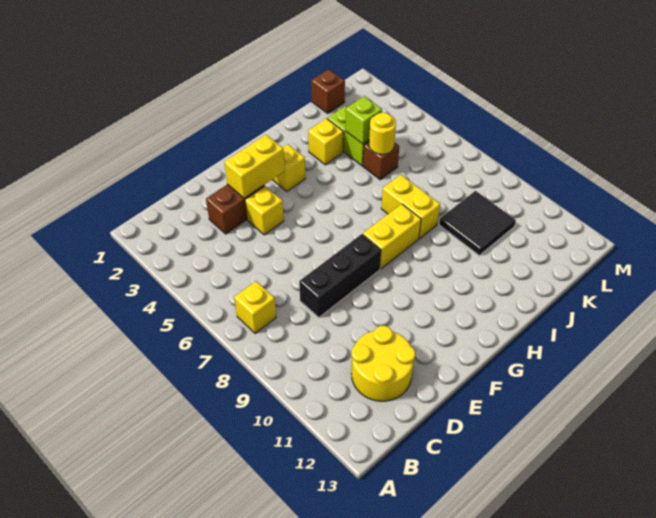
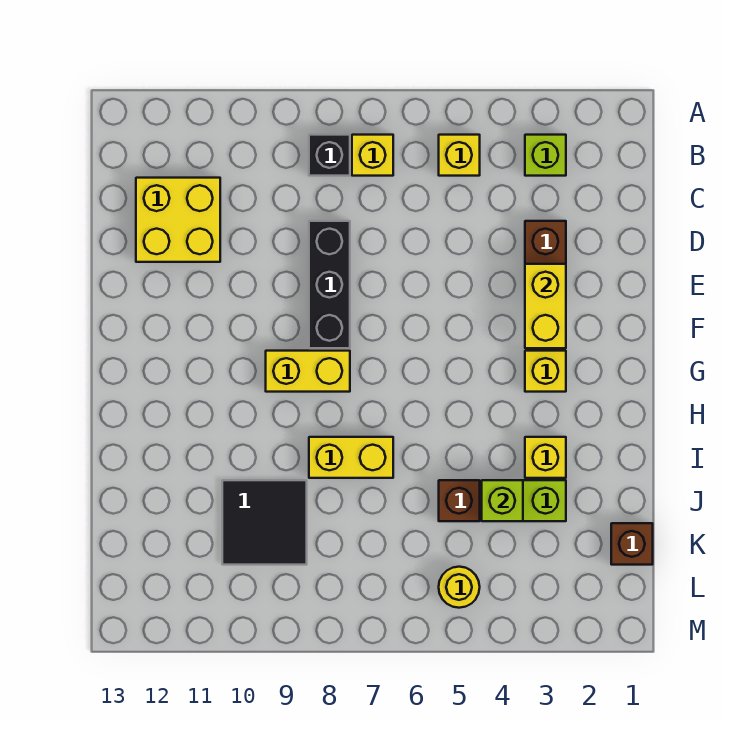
none -> lime 1x1 brick [525,135,566,176]
none -> black 1x1 brick [309,135,350,176]
yellow 2x2 round brick [352,326,415,401] -> yellow 2x2 brick [136,178,220,262]
yellow 1x1 brick [245,186,284,235] -> yellow 1x1 brick moved to [439,135,480,176]
yellow 1x2 brick [363,204,421,269] -> yellow 1x2 brick turned to [266,351,350,392]
yellow 1x1 round brick [369,113,396,154] -> yellow 1x1 round brick moved to [439,567,480,608]

